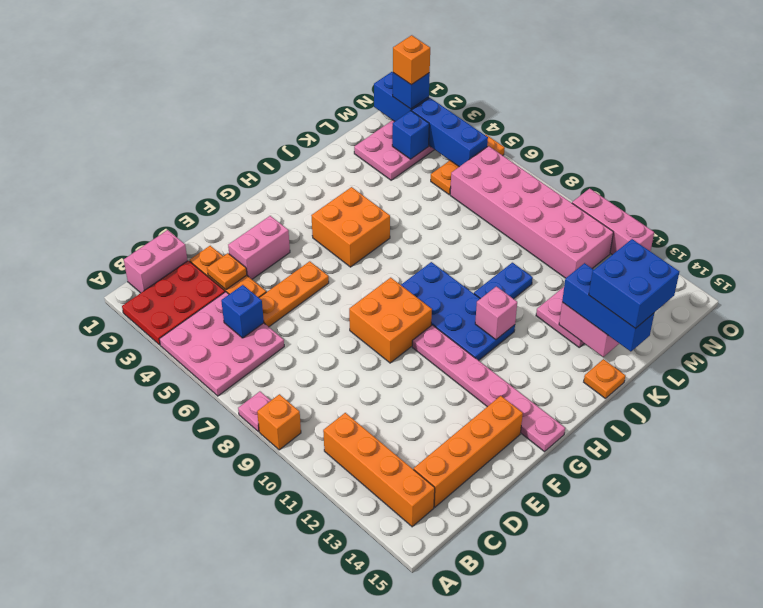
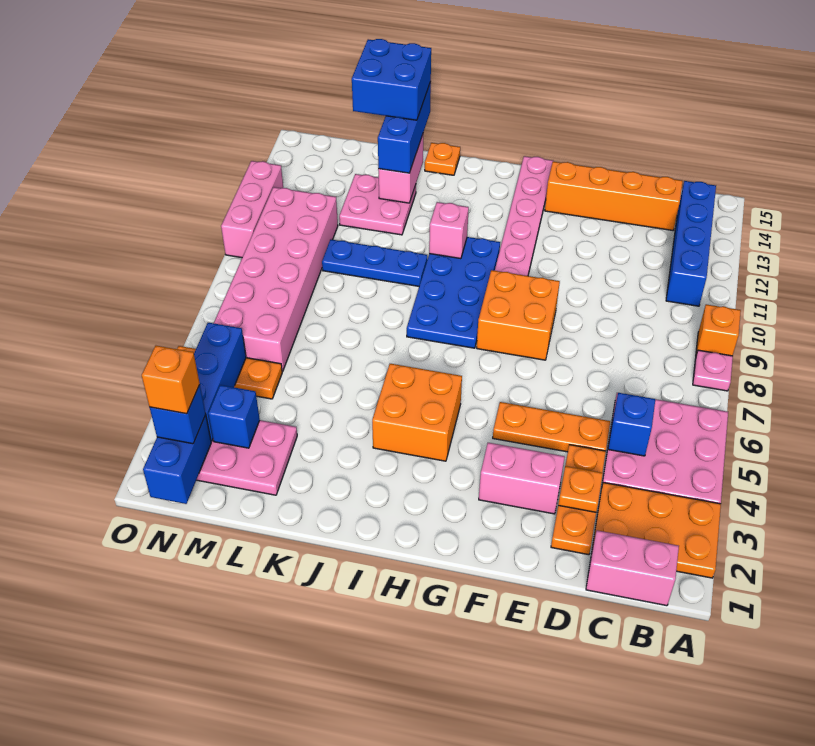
red 2x3 plate [122,261,225,345] -> orange 2x3 plate [592,483,721,578]
orange 1x4 brick [323,413,435,527] -> blue 1x4 brick [666,181,716,306]
blue 1x2 plate [474,263,533,299] -> blue 1x3 plate [322,239,427,286]

